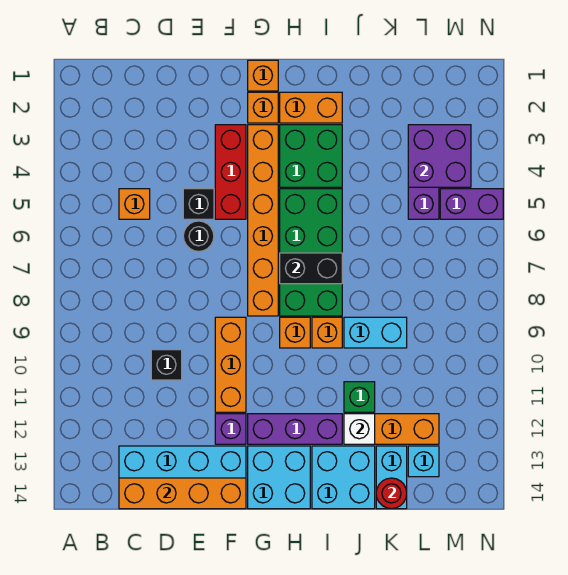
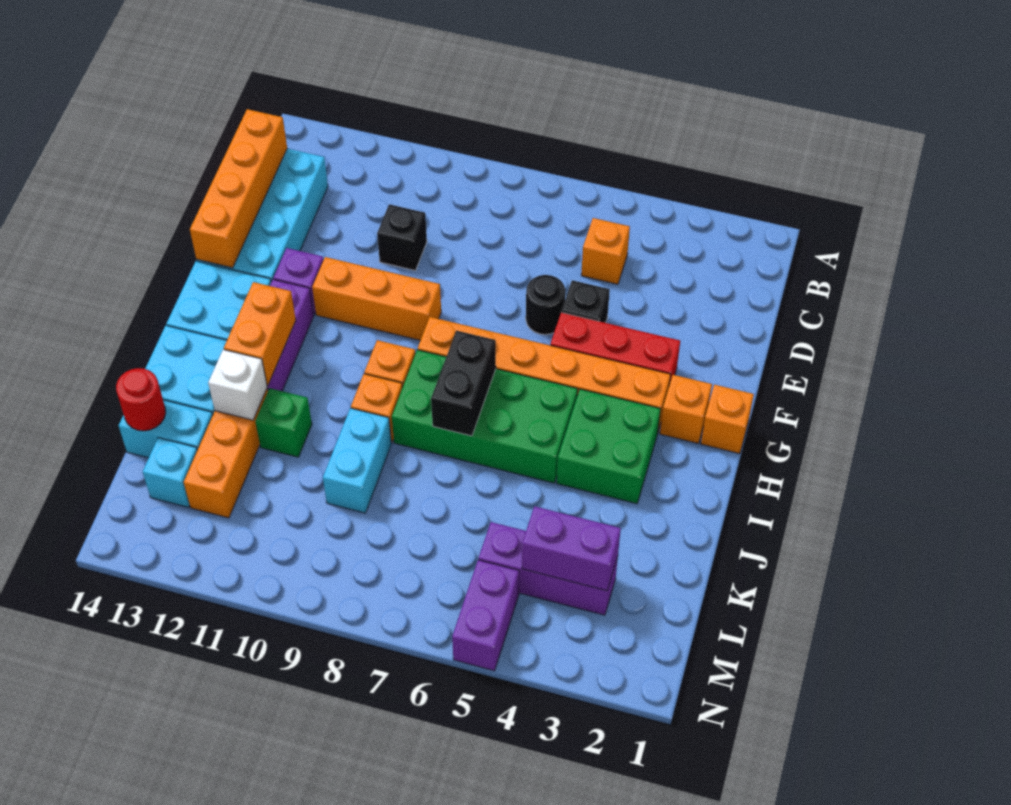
orange 1x2 brick [280,92,342,123] -> orange 1x2 brick moved to [224,282,296,386]
purple 2x2 brick [408,125,471,187] -> purple 1x2 brick [522,506,621,591]

